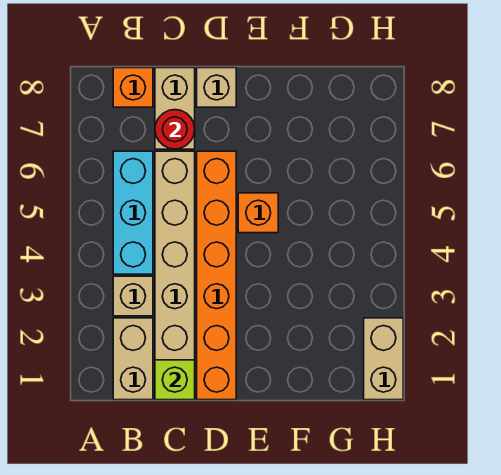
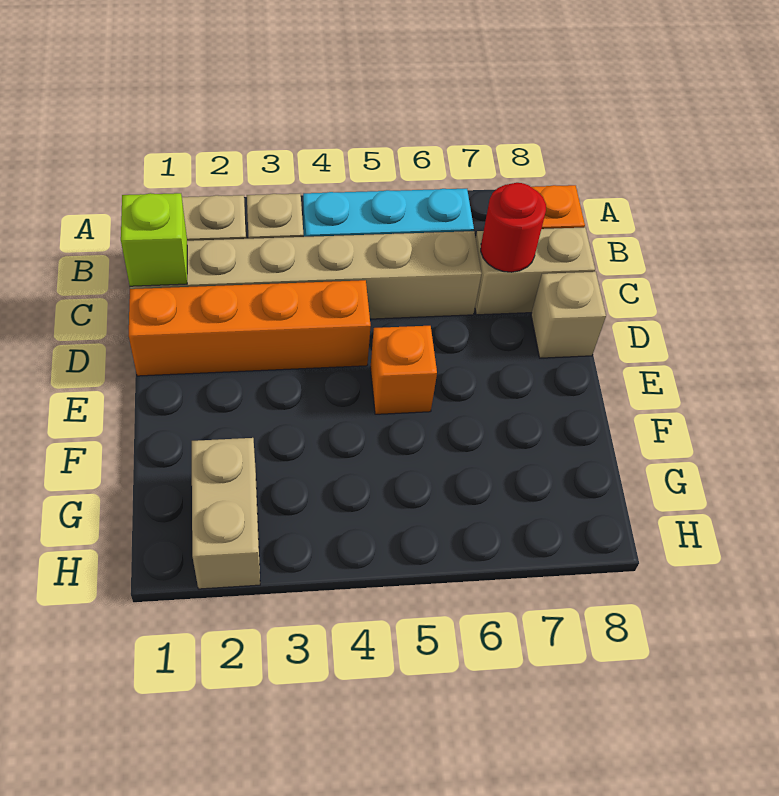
orange 1x6 brick [197,151,236,400] -> orange 1x4 brick [129,280,371,376]
tan 1x2 brick [364,318,403,400] -> tan 1x2 brick turned to [192,438,260,589]

